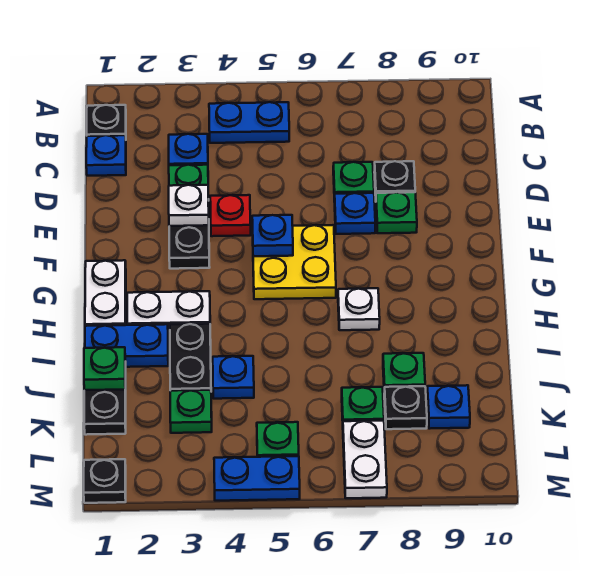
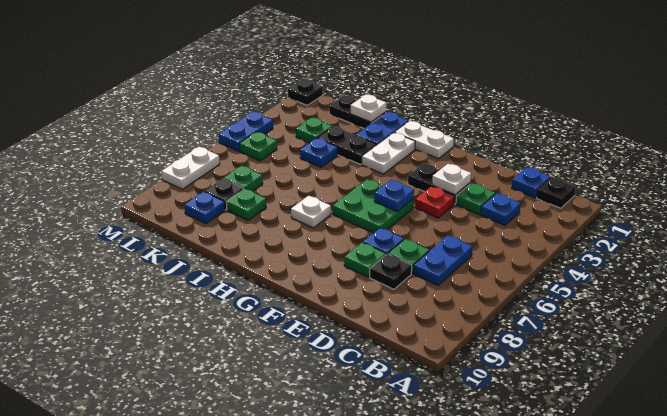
blue 1x2 plate [209,102,289,143] -> blue 1x2 plate moved to [413,235,472,285]
yellow 2x2 plate [253,225,336,299] -> green 2x2 plate [333,179,414,233]
green 1x1 plate [84,347,125,390] -> white 1x1 plate [350,95,386,122]
white 1x2 plate [343,421,387,498] -> white 1x2 plate turned to [162,147,220,189]

